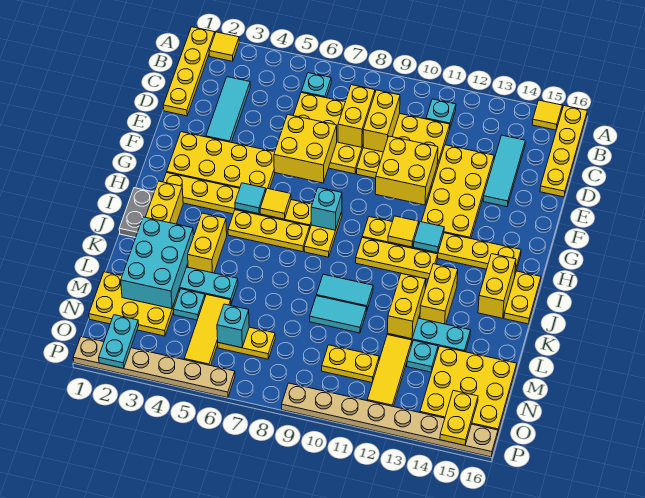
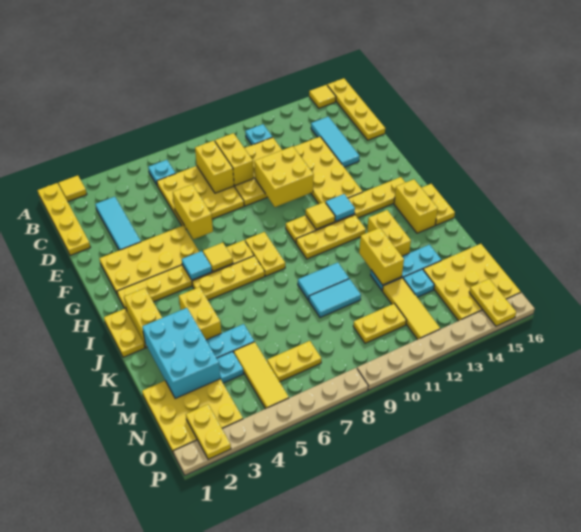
yellow 2x2 brick [274,115,337,183] -> yellow 1x2 brick [173,185,213,239]
cyan 1x1 brick [311,187,342,230] -> none
grey 1x2 plate [119,188,154,238] -> yellow 1x2 plate [104,309,145,357]
yellow 2x3 plate [89,272,179,336] -> yellow 3x3 plate [142,379,243,454]
cyan 1x1 brick [217,304,249,348] -> none
cyan 1x2 plate [99,315,139,368] -> yellow 1x2 plate [186,404,231,459]
tan 1x6 plate [73,337,235,398] -> tan 1x8 plate [173,368,368,475]

